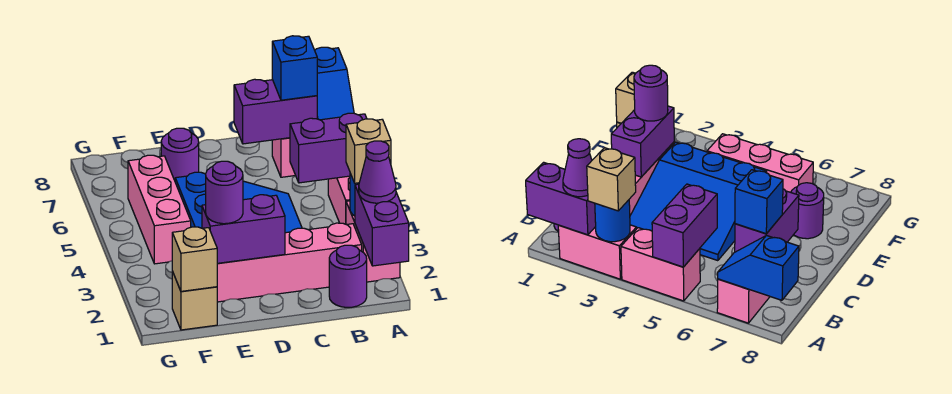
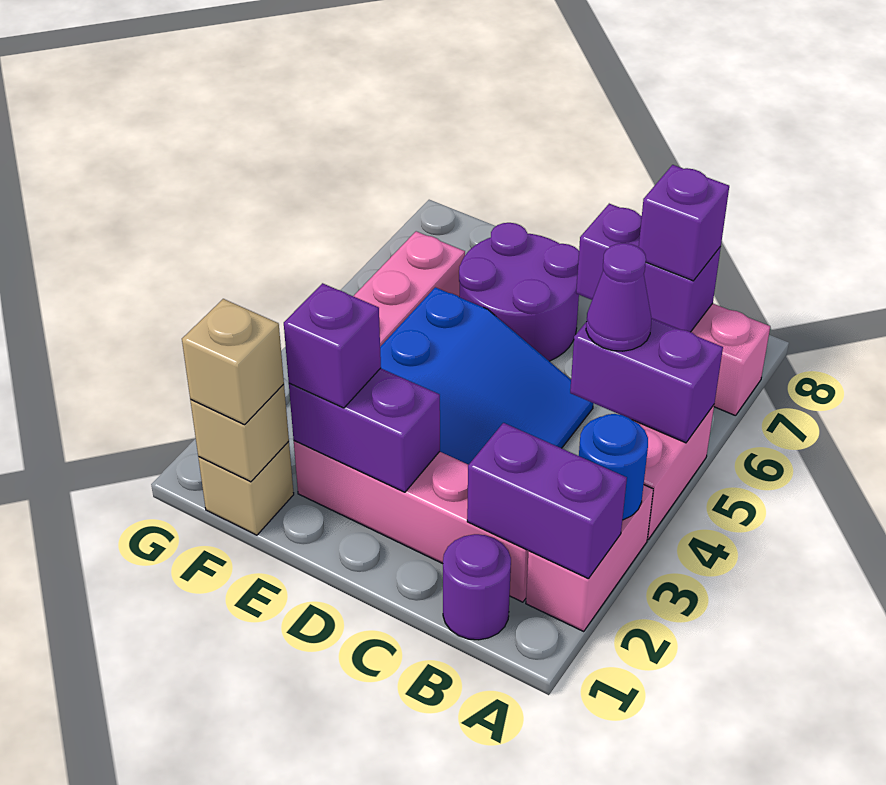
purple 1x2 brick [355,184,409,266] -> purple 1x2 brick turned to [467,423,627,579]
purple 1x1 cone [359,141,396,203] -> purple 1x1 cone moved to [586,243,651,351]
tan 1x1 brick [346,119,391,183] -> tan 1x1 brick moved to [182,299,284,425]
blue 1x2 slope [315,47,354,120] -> none
blue 1x1 brick [272,36,317,100] -> purple 1x1 brick [639,165,729,281]
purple 1x1 round brick [206,161,243,224] -> purple 1x1 brick [284,283,381,408]
purple 1x1 round brick [161,128,199,180] -> purple 2x2 round brick [459,223,579,361]

